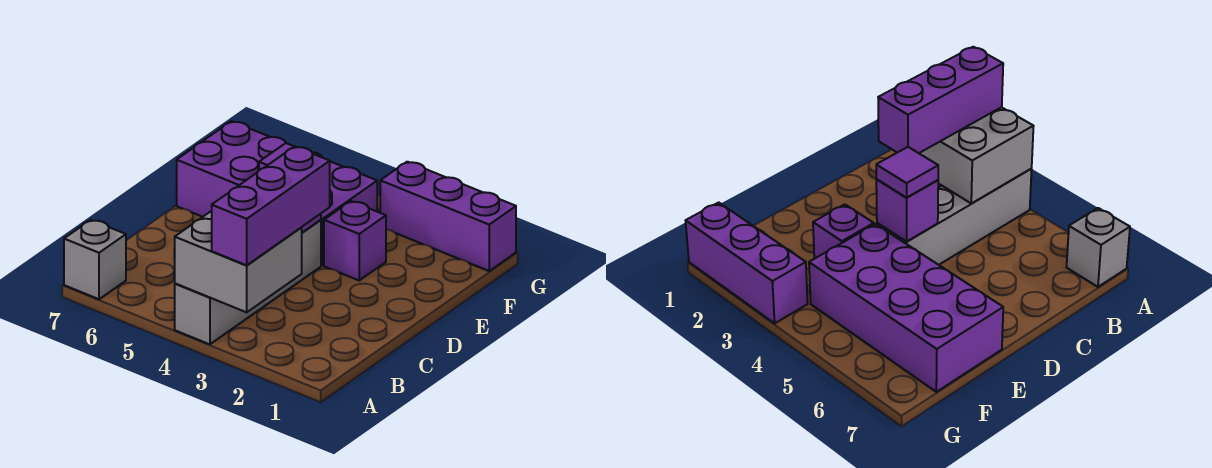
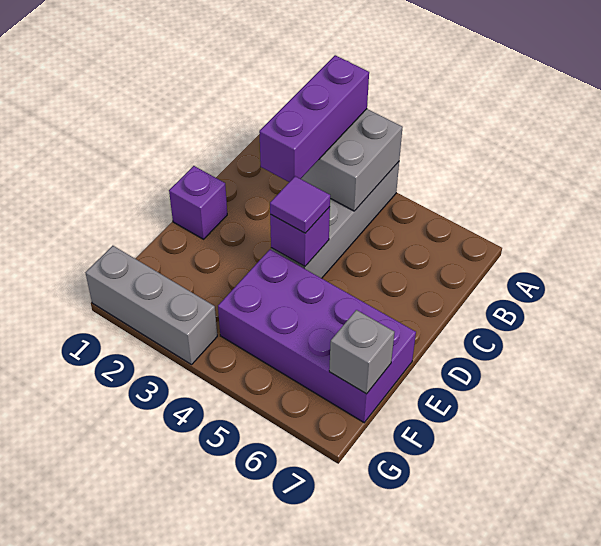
grey 1x1 brick [64,220,126,299] -> grey 1x1 brick moved to [329,310,394,394]
purple 1x1 brick [324,201,386,280] -> purple 1x1 brick moved to [169,166,227,239]
purple 1x3 brick [380,162,516,271] -> grey 1x3 brick [86,246,217,365]

